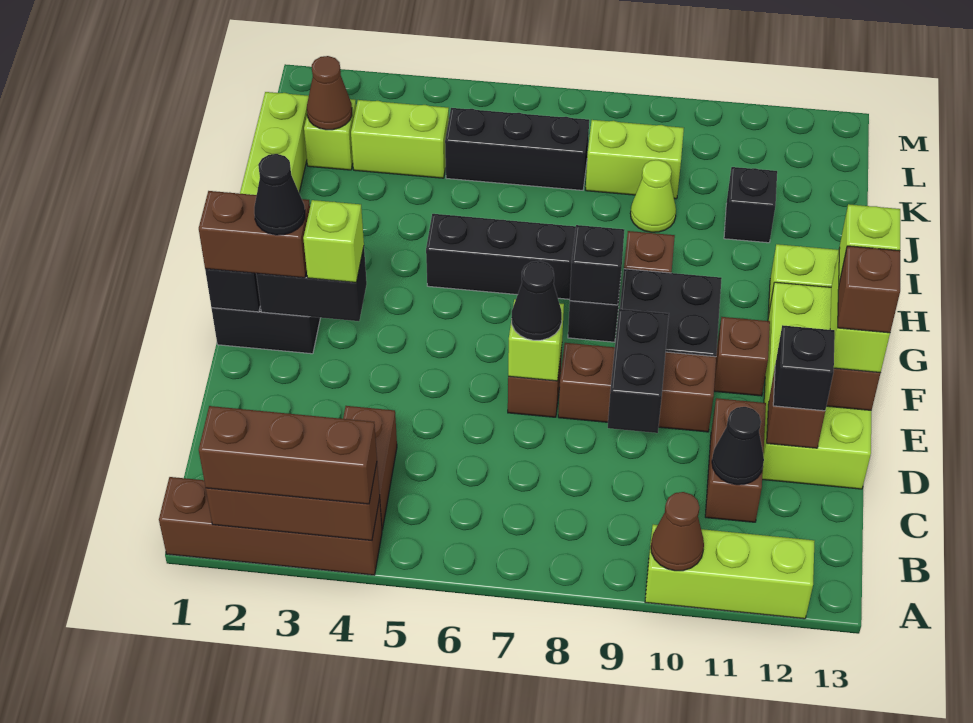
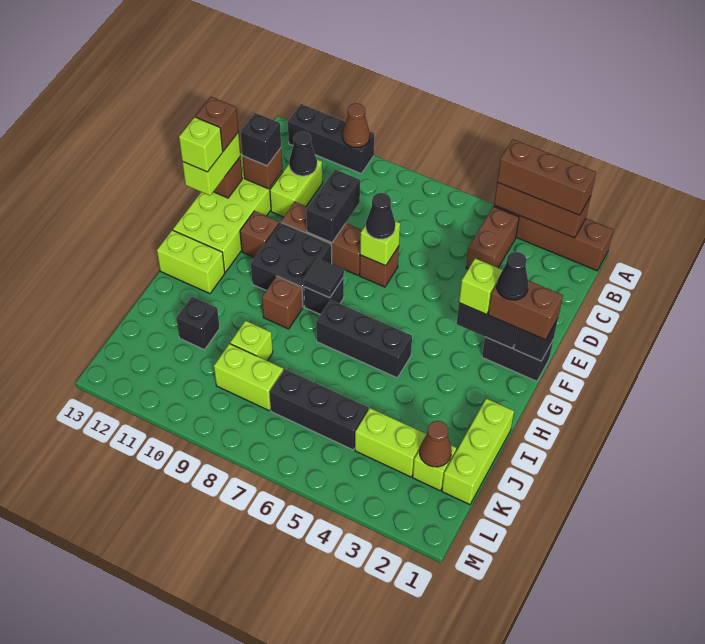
lime 1x3 brick [645,524,815,619] -> black 1x3 brick [288,104,374,173]
brown 1x2 brick [705,398,766,522] -> lime 1x2 brick [270,160,322,217]
black 1x1 brick [570,225,624,305] -> black 1x1 tile [304,259,344,298]
lime 1x1 cone [630,160,676,232] -> lime 1x1 brick [230,321,273,361]

